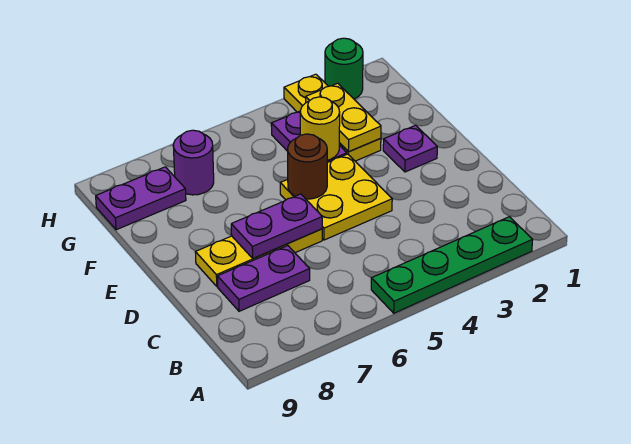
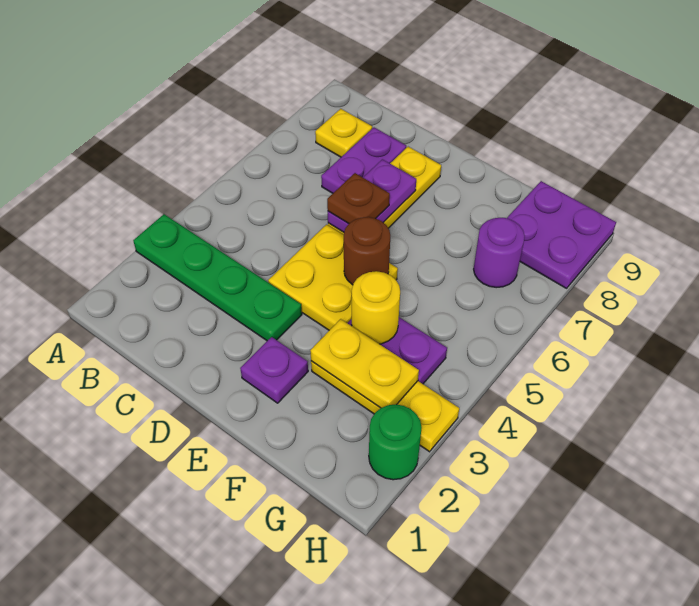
green 1x4 plate [371,217,533,313] -> green 1x4 plate turned to [133,214,302,341]
none -> yellow 1x1 plate [315,109,372,157]
none -> brown 1x1 plate [327,173,390,224]
purple 1x2 plate [96,167,186,230] -> purple 2x2 plate [507,181,616,288]

